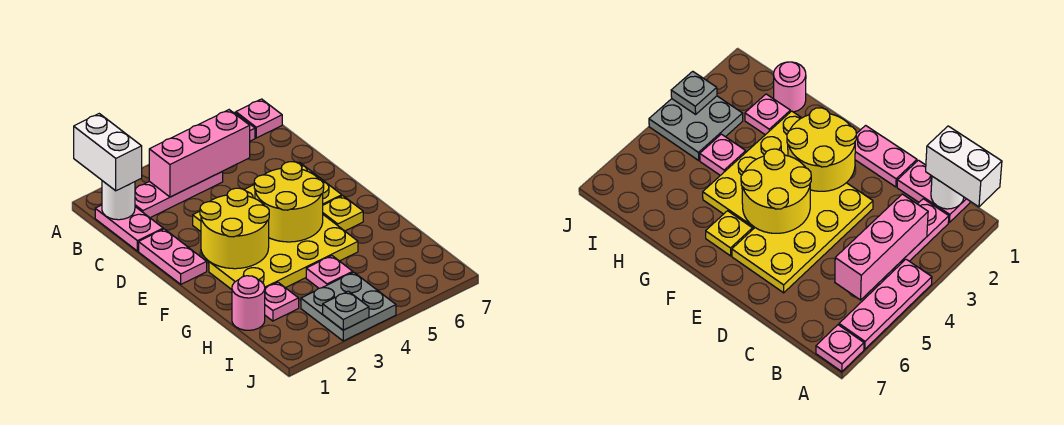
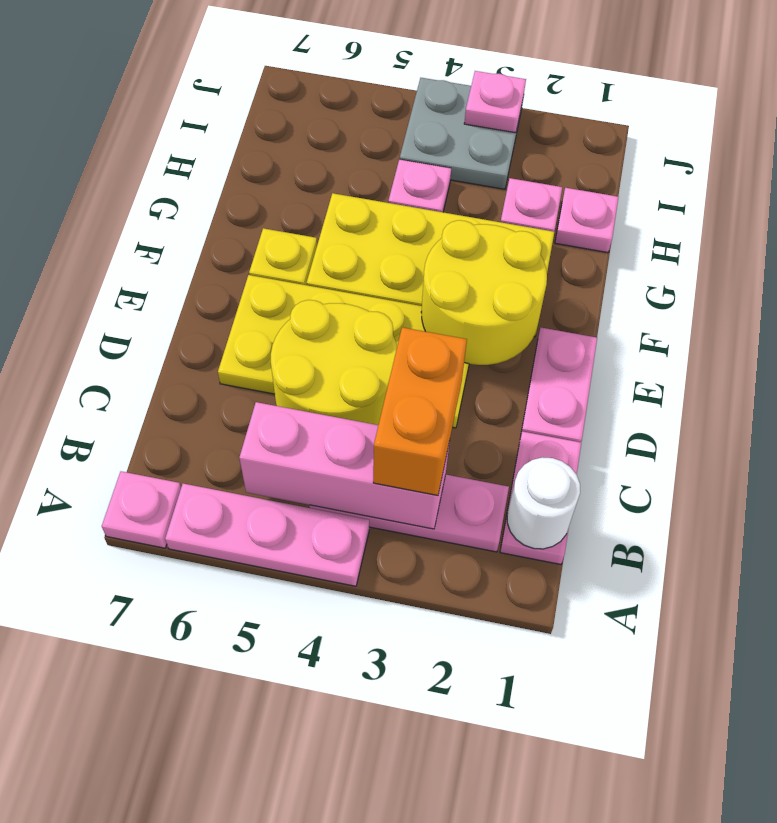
white 1x2 brick [74,114,142,191] -> none
none -> orange 1x2 brick [373,327,467,495]
yellow 2x2 round brick [254,162,324,242] -> yellow 2x2 round brick moved to [271,300,397,425]
pink 1x1 round brick [232,276,265,330] -> pink 1x1 plate [555,188,618,253]
grey 1x1 plate [323,291,369,330] -> pink 1x1 plate [464,71,526,133]

